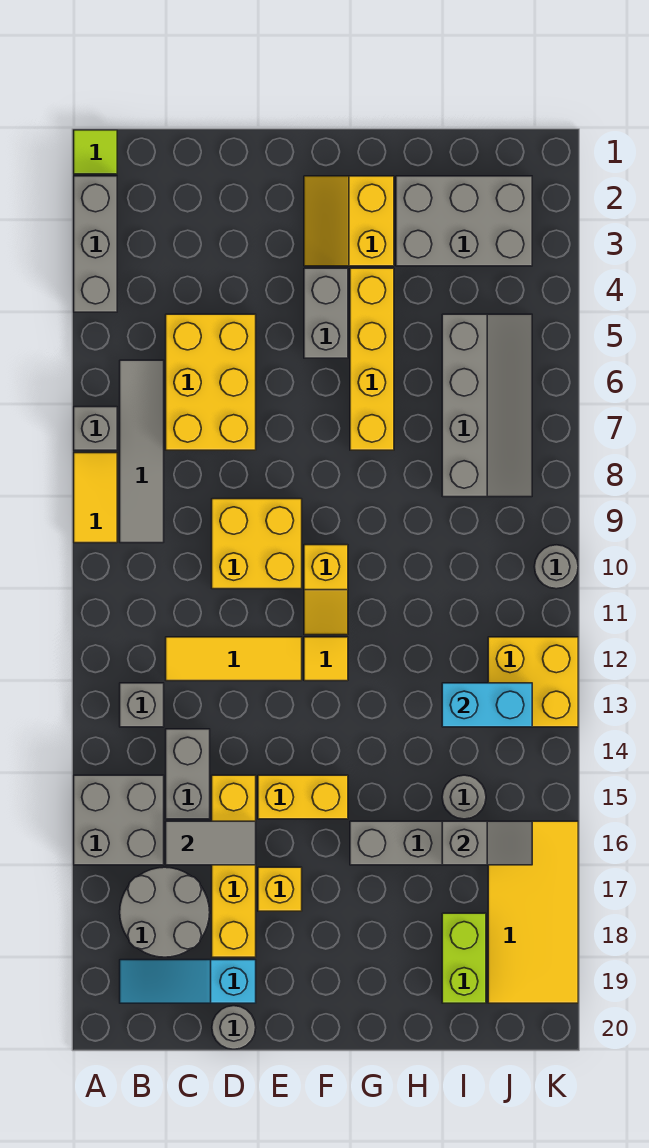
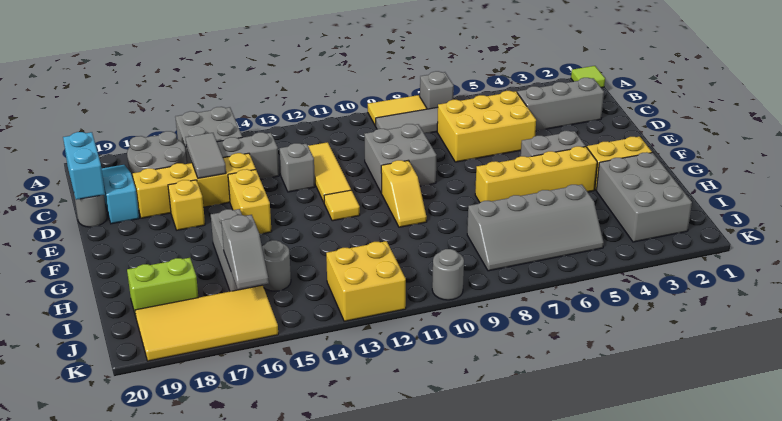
grey 1x3 brick [74,176,117,312] -> grey 1x3 brick moved to [517,78,604,131]
grey 1x1 brick [120,683,164,727] -> grey 1x1 brick moved to [280,143,315,192]
yellow 2x2 brick [212,499,302,589] -> grey 2x2 brick [364,124,437,193]
yellow 1x2 slope [304,545,348,635] -> yellow 1x2 slope turned to [381,160,427,227]
cyan 1x2 brick [442,683,532,727] -> cyan 1x2 brick moved to [63,132,105,200]

